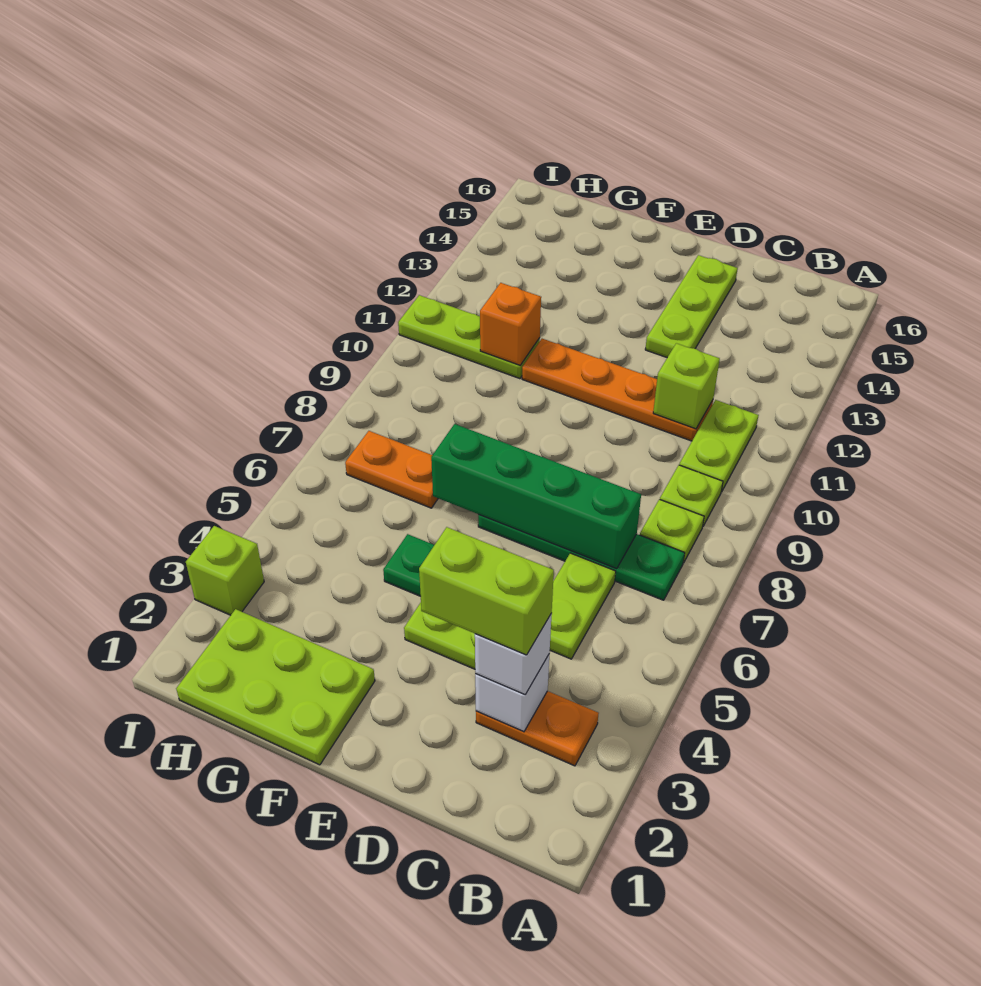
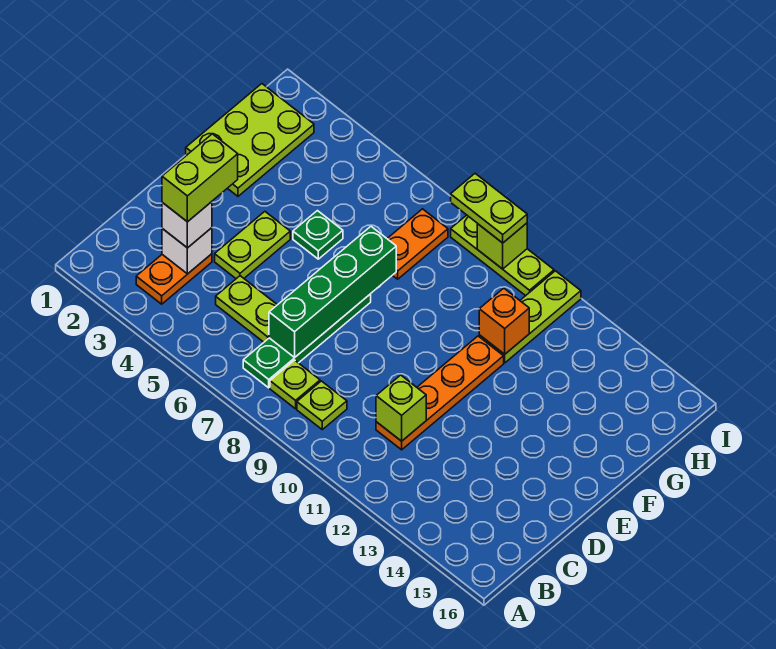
lime 1x2 plate [679,400,759,492] -> lime 1x2 plate moved to [451,174,527,243]
lime 1x3 plate [645,255,738,357] -> lime 1x3 plate moved to [451,215,554,296]
lime 1x1 brick [186,526,264,615] -> lime 1x1 brick moved to [477,223,527,269]

